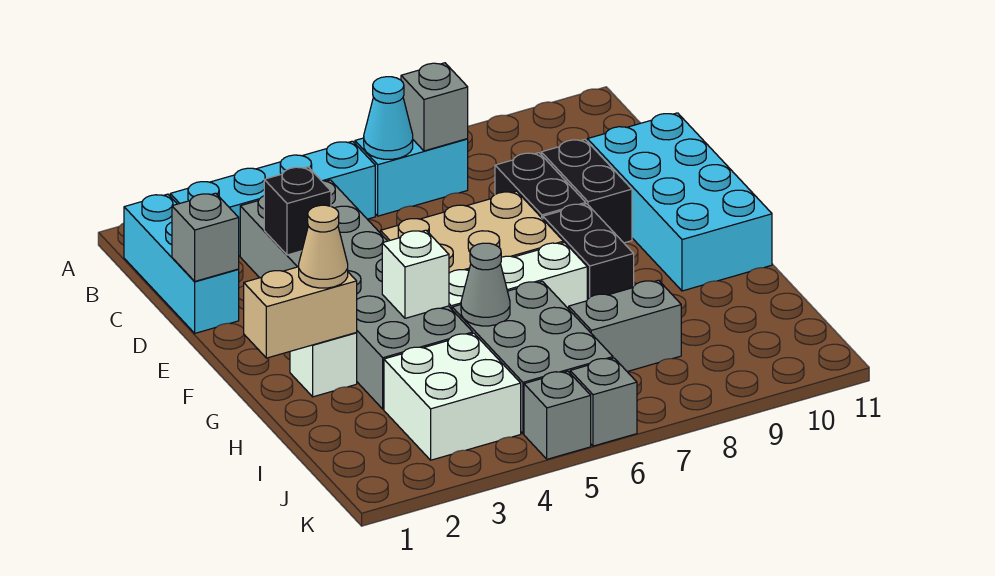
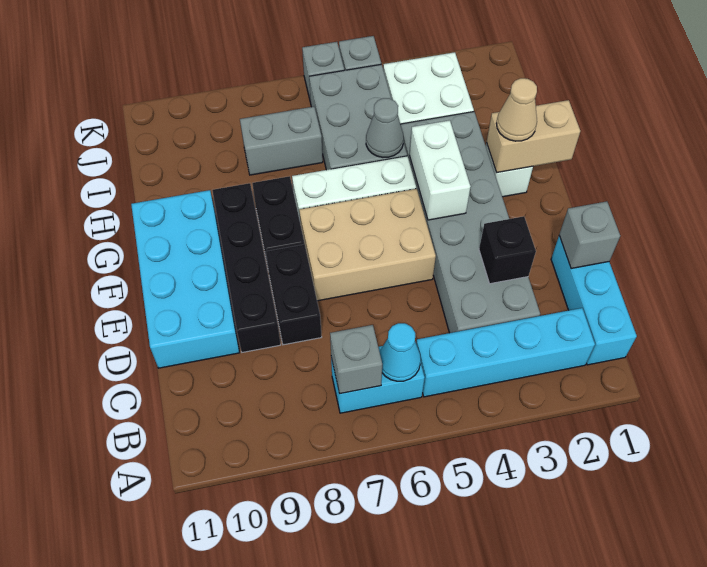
black 1x2 brick [541,140,632,243] -> black 1x4 brick [212,183,281,352]
white 1x1 brick [382,230,449,318] -> white 1x2 brick [410,120,471,220]

